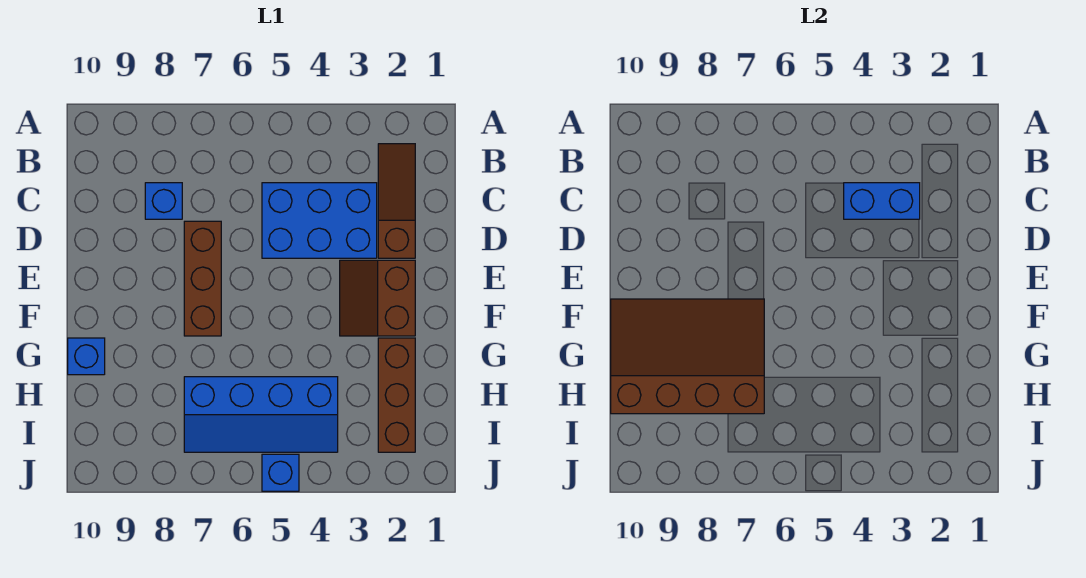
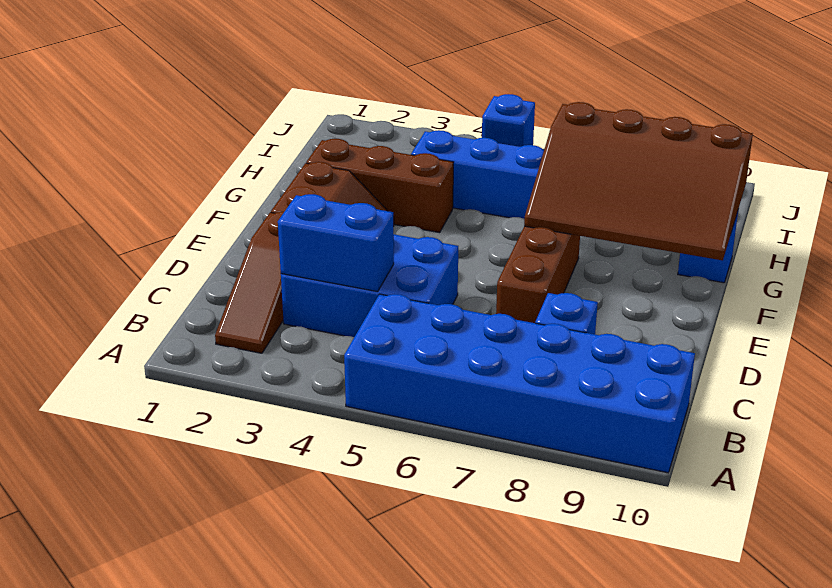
none -> blue 2x6 brick [344,294,695,473]
brown 1x3 brick [378,338,415,452] -> brown 1x3 brick turned to [306,139,454,233]

